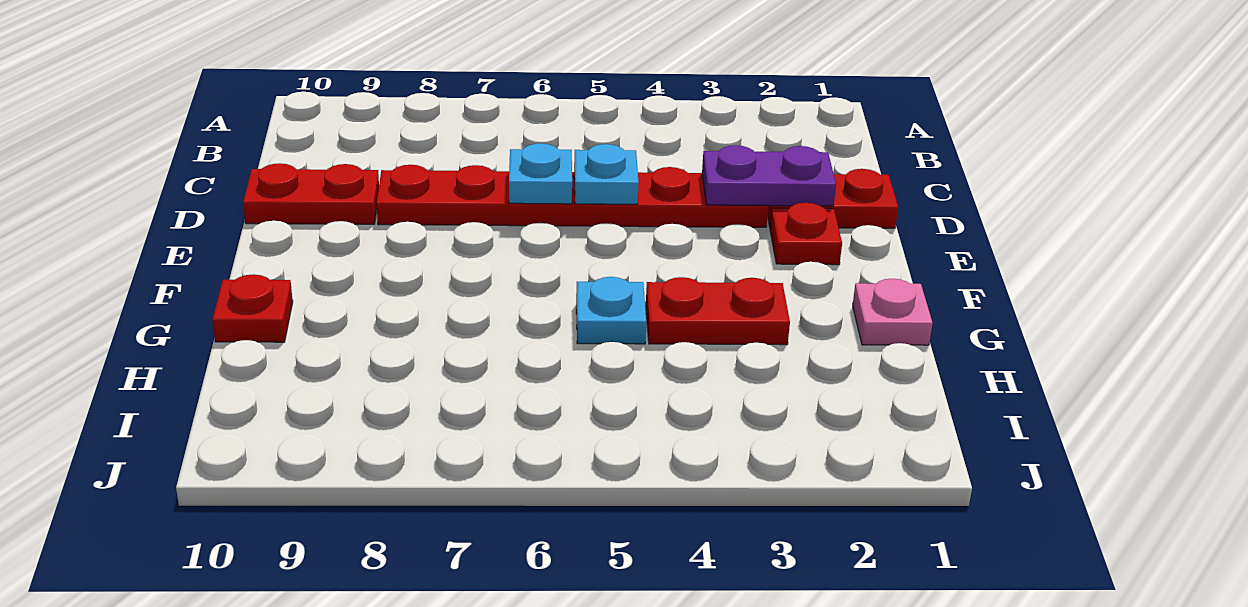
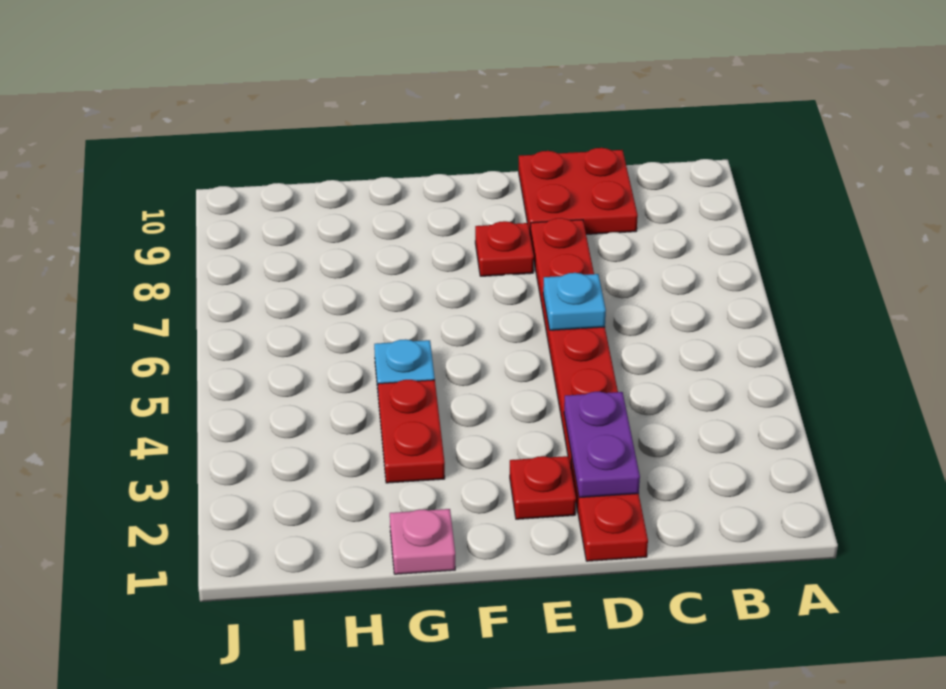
cyan 1x1 plate [574,144,639,204] -> none
red 1x2 plate [243,163,379,224] -> red 2x2 plate [519,148,638,234]
red 1x1 plate [212,274,293,342] -> red 1x1 plate moved to [475,221,534,276]

